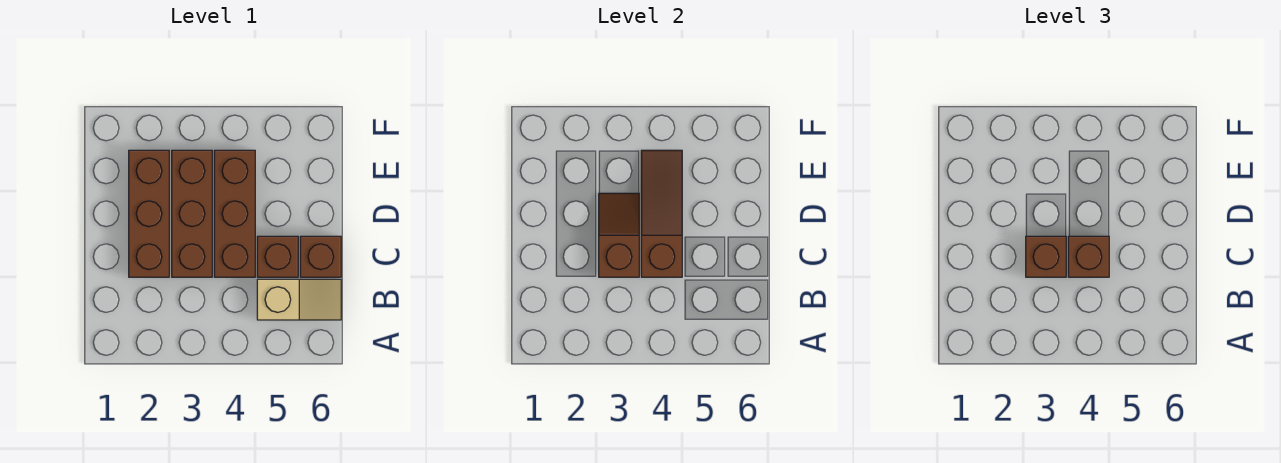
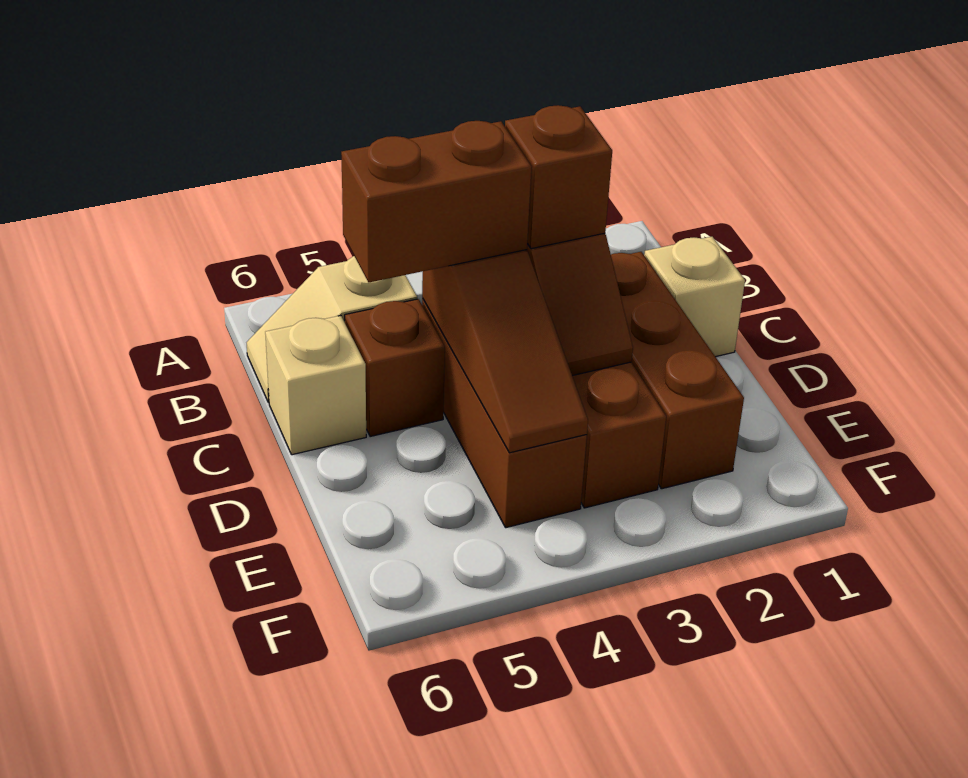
none -> tan 1x1 brick [644,237,745,357]
brown 1x1 brick [1068,236,1109,277] -> brown 1x2 brick [341,121,531,282]
brown 1x1 brick [300,236,341,277] -> tan 1x1 brick [265,316,366,455]

